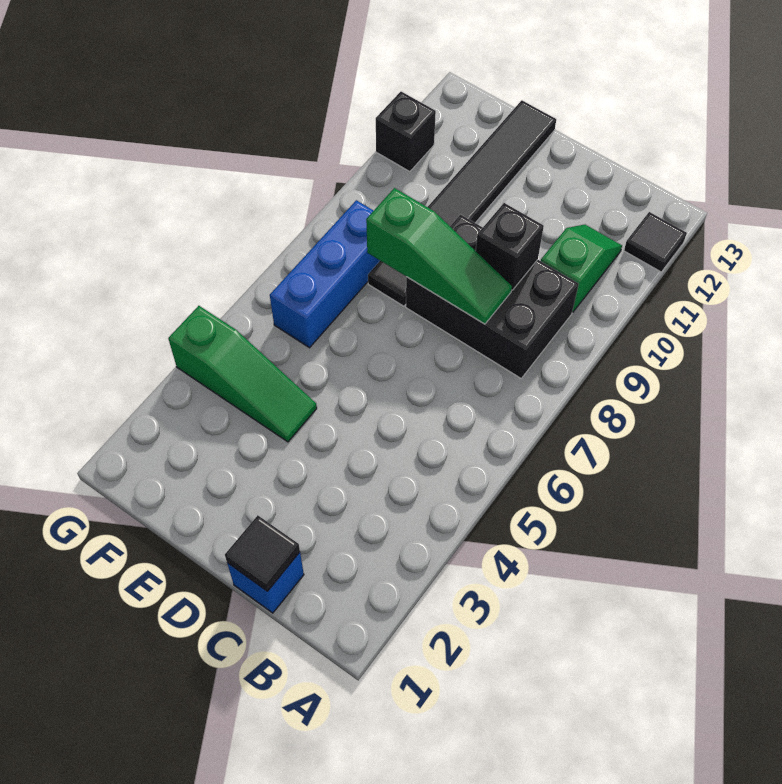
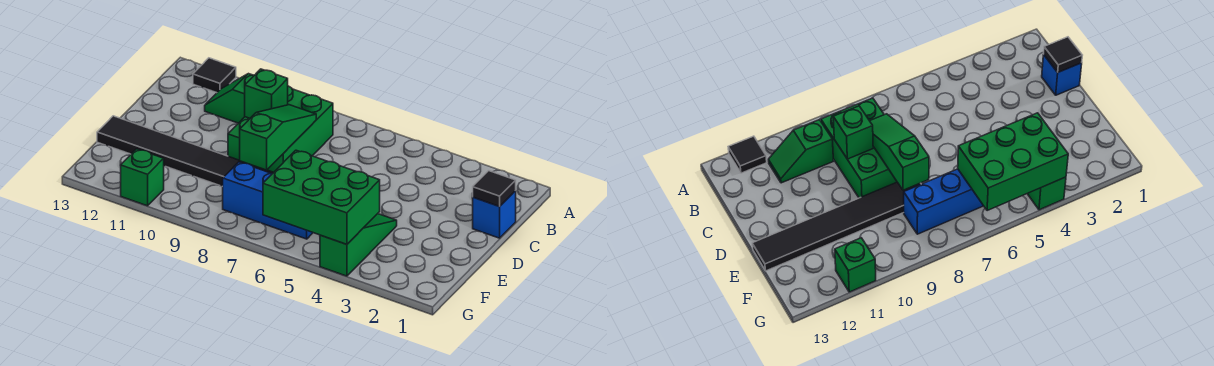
black 2x3 brick [406,215,579,378] -> green 2x3 brick [228,86,333,172]
black 1x1 brick [476,203,544,290] -> green 1x1 brick [245,69,288,118]
none -> green 2x3 brick [263,150,380,244]
black 1x1 brick [376,92,436,172] -> green 1x1 brick [121,149,164,206]

